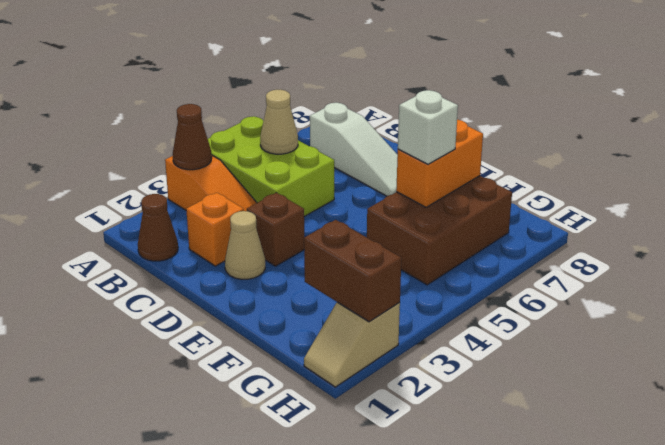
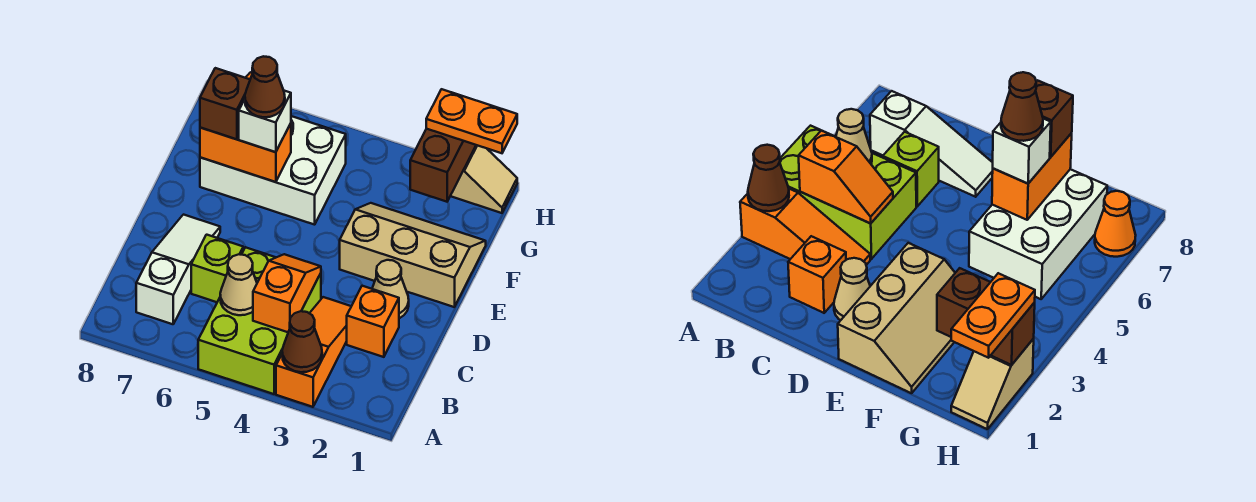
brown 1x1 cone [138,194,178,261] -> brown 1x1 cone moved to [245,56,285,117]
none -> orange 1x2 slope [253,254,321,332]
none -> lime 1x1 brick [191,235,243,302]
brown 1x1 brick [247,193,304,266] -> brown 1x1 brick moved to [200,68,250,139]
none -> tan 2x3 slope [340,203,486,307]
brown 2x3 brick [367,176,512,285] -> white 2x3 brick [200,116,346,225]
none -> orange 1x2 plate [426,89,517,153]
none -> orange 1x1 cone [1095,191,1136,257]

